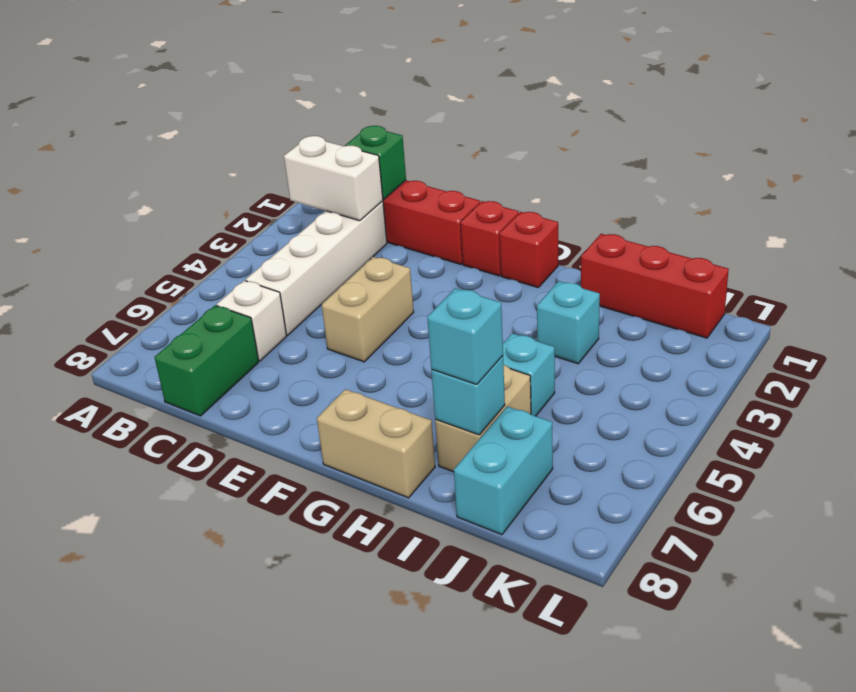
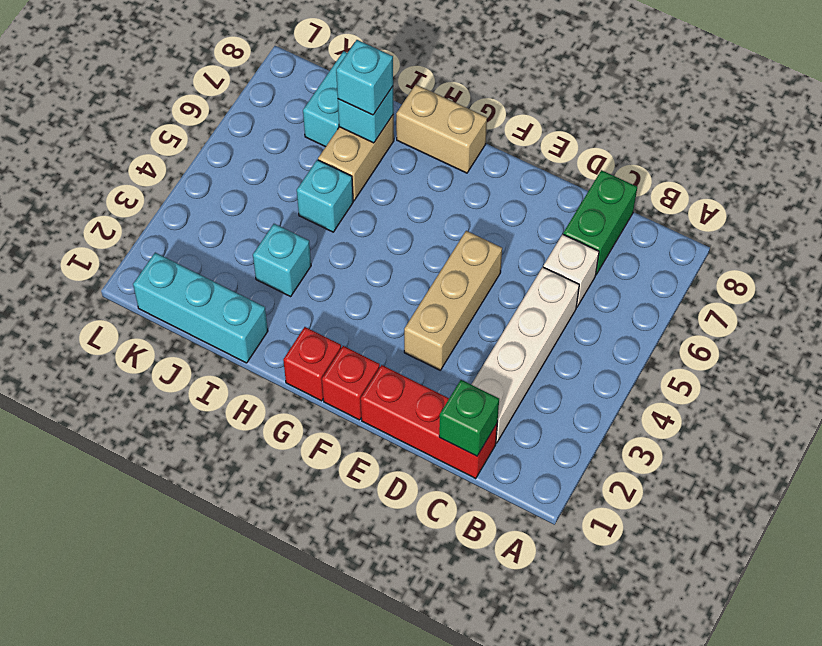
white 1x2 brick [284,136,383,221] -> none
tan 1x2 brick [322,257,414,362] -> tan 1x3 brick [404,231,502,370]
red 1x3 brick [581,234,729,338] -> cyan 1x3 brick [133,253,268,363]

